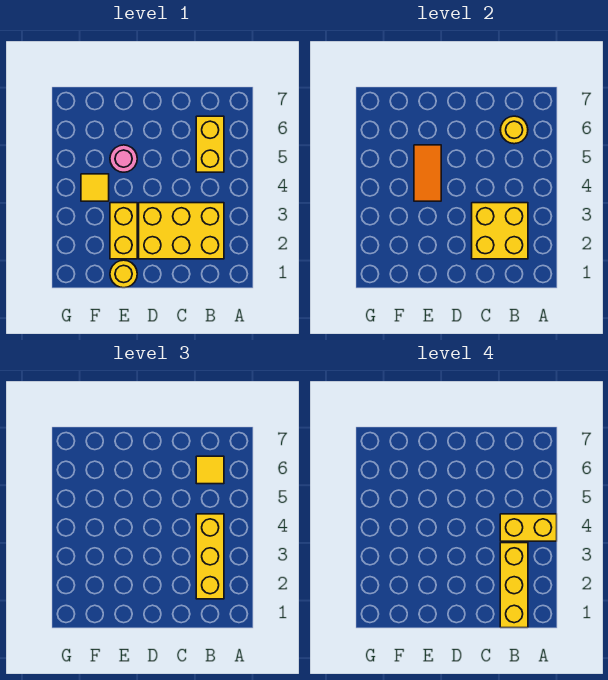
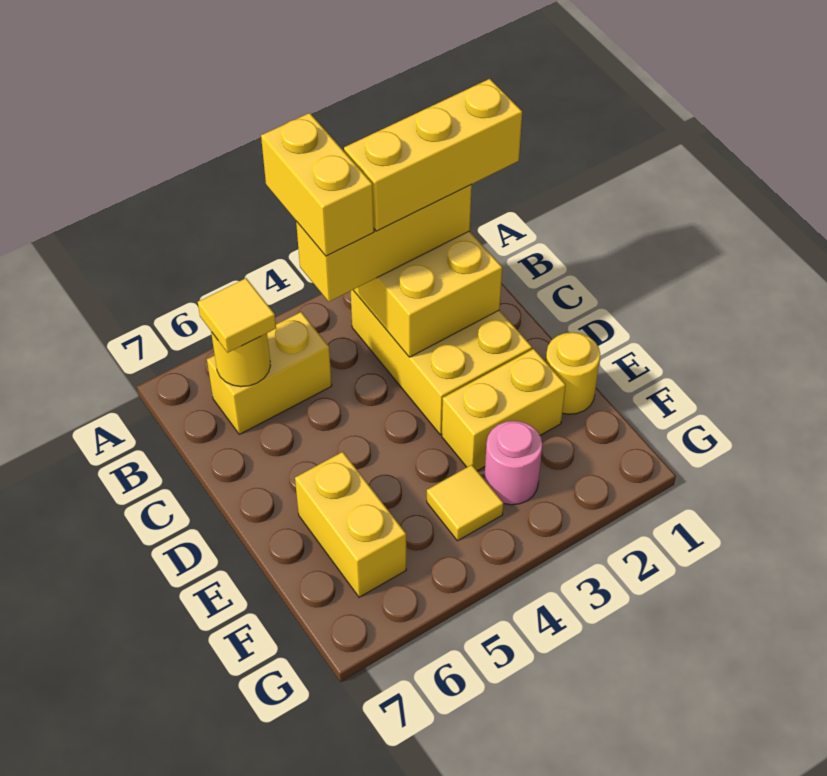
orange 1x2 tile [414,145,441,201] -> none
pink 1x1 round brick [110,145,137,172] -> pink 1x1 round brick moved to [484,421,542,505]
none -> yellow 1x2 brick [295,452,406,597]

